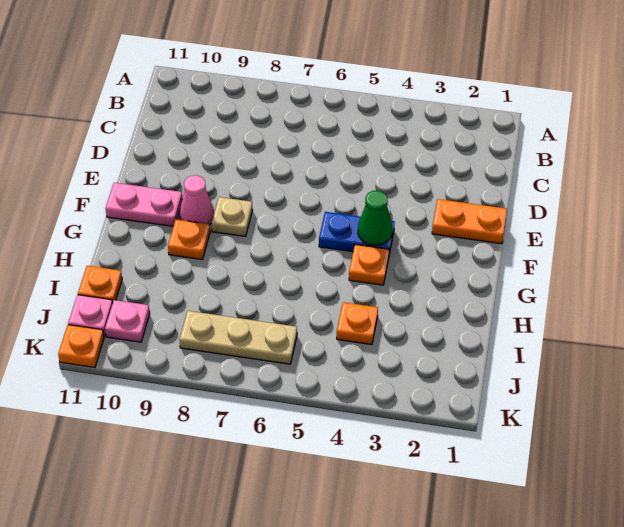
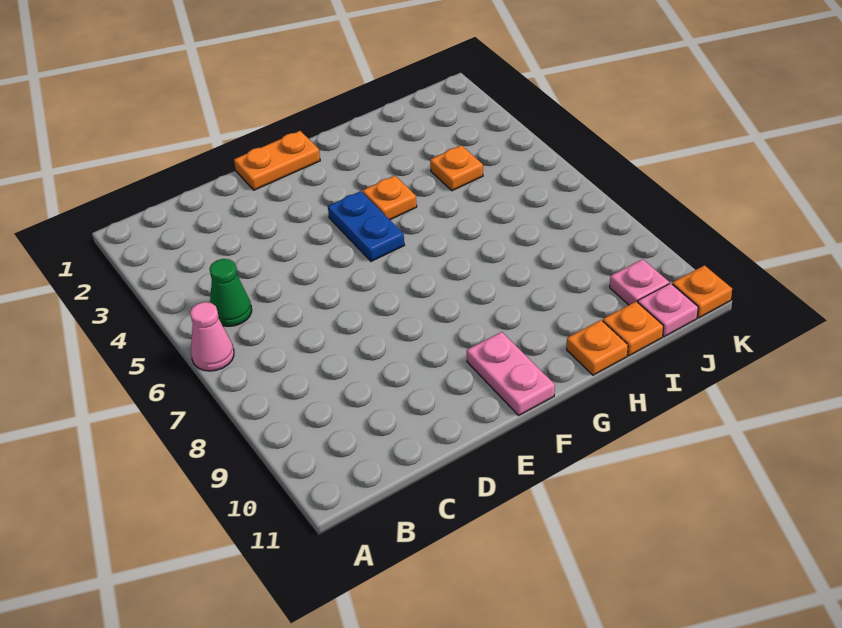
orange 1x2 plate [432,199,507,244] -> orange 1x2 plate turned to [234,131,320,190]
green 1x1 cone [358,190,392,245] -> green 1x1 cone moved to [210,259,252,326]
tan 1x1 plate [212,197,253,237] -> none
pink 1x1 cone [180,175,214,225] -> pink 1x1 cone moved to [190,302,234,371]
orange 1x1 plate [168,219,210,259] -> orange 1x1 plate moved to [567,320,628,375]
tan 1x3 plate [180,311,297,364] -> none

